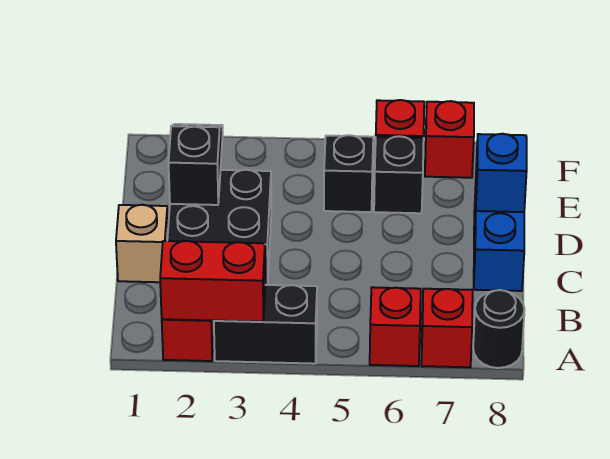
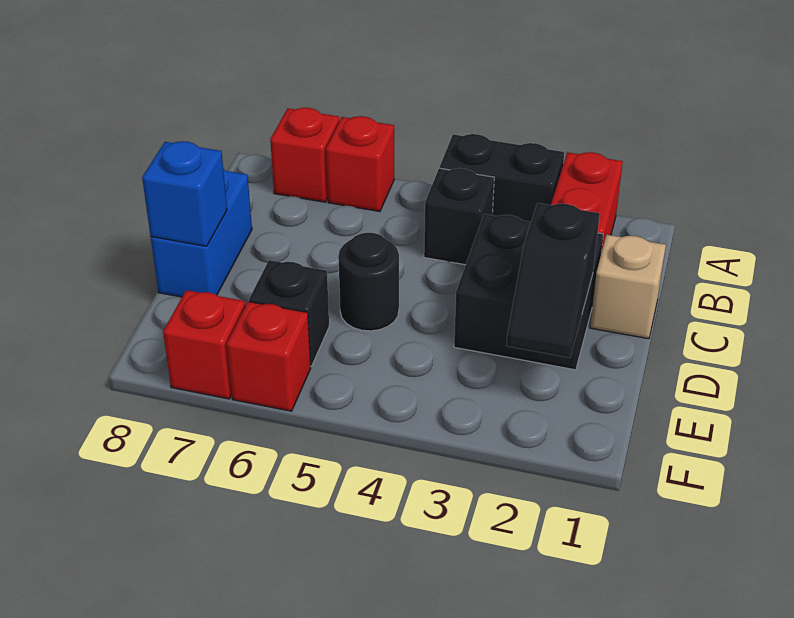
red 1x2 brick [160,241,265,322] -> none
black 1x1 round brick [473,290,524,368] -> black 1x1 round brick moved to [338,233,399,331]
black 1x1 brick [324,135,373,212] -> black 1x1 brick moved to [424,168,494,265]

